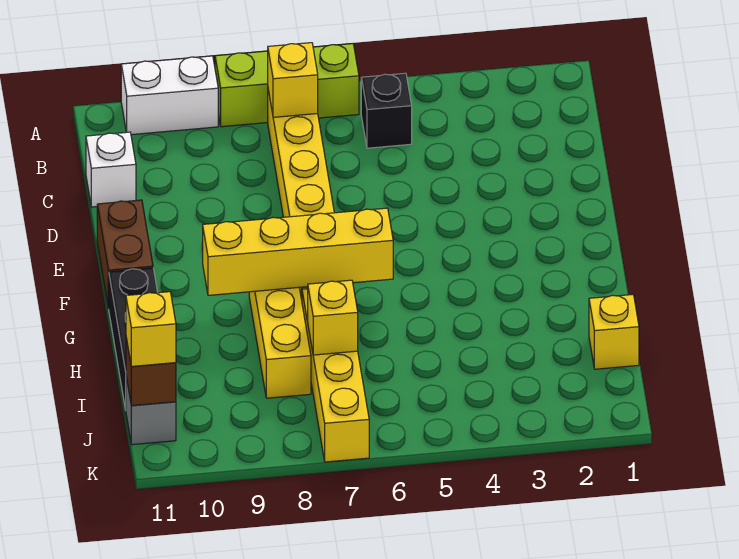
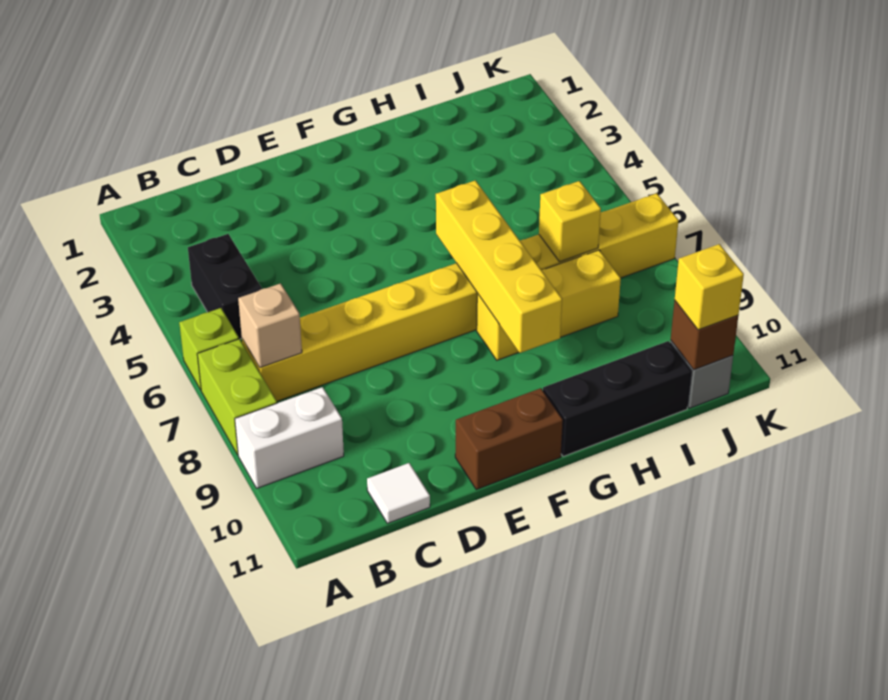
white 1x2 brick [121,56,218,135] -> white 1x2 brick turned to [235,387,344,488]
black 1x1 brick [361,73,412,148] -> black 1x2 brick [188,234,262,339]
yellow 1x1 brick [268,43,318,117] -> tan 1x1 brick [238,283,302,368]
white 1x1 brick [86,132,136,207] -> white 1x1 tile [367,463,430,523]
yellow 1x1 brick [589,295,639,369] -> none

